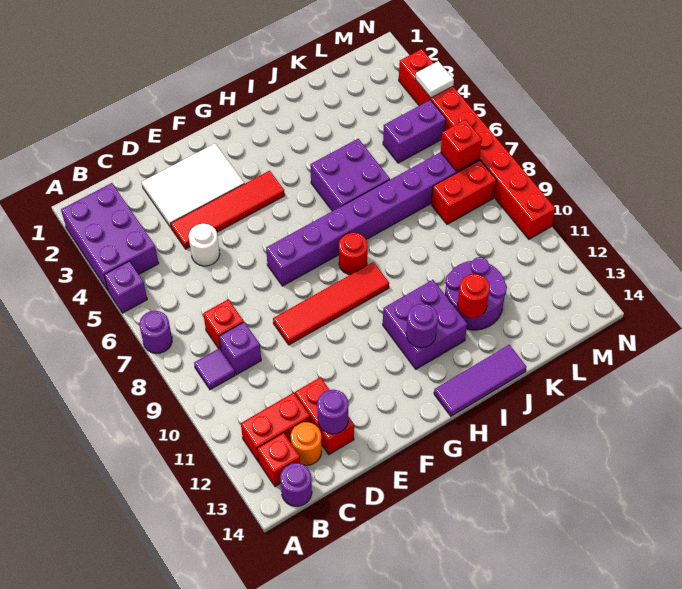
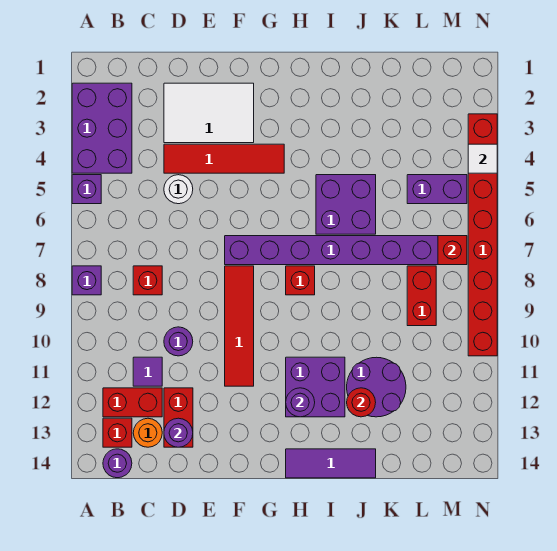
purple 1x1 round brick [139,311,172,354] -> purple 1x1 round brick moved to [164,327,193,356]
purple 1x1 tile [194,349,235,390] -> purple 1x1 tile moved to [133,357,162,386]
purple 1x1 brick [219,322,261,375] -> purple 1x1 brick moved to [72,266,101,295]
red 1x4 tile [273,262,389,345] -> red 1x4 tile turned to [225,266,254,386]
red 1x1 round brick [339,233,368,275] -> red 1x1 brick [286,266,315,295]
red 1x2 brick [431,160,496,224] -> red 1x2 brick turned to [407,266,436,326]

